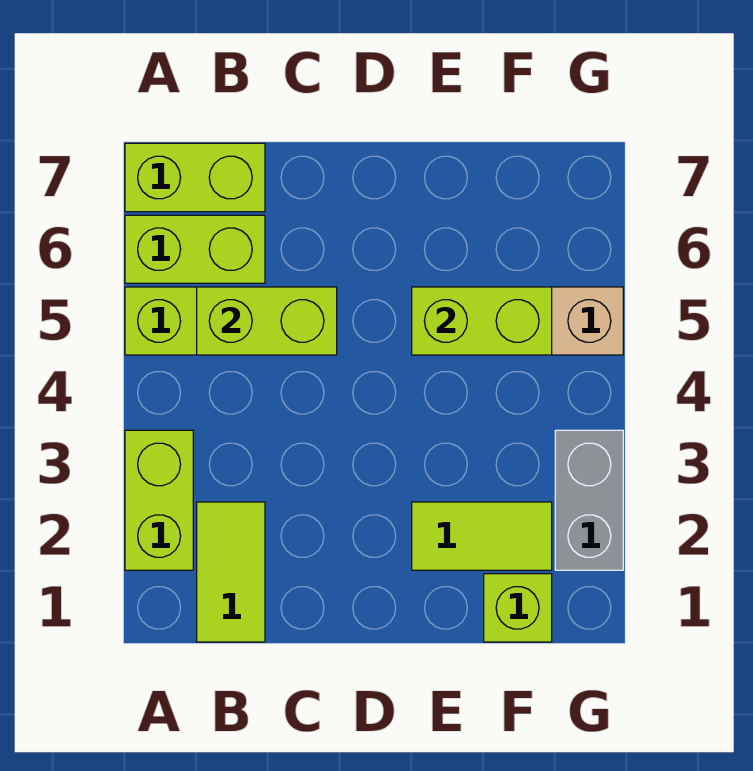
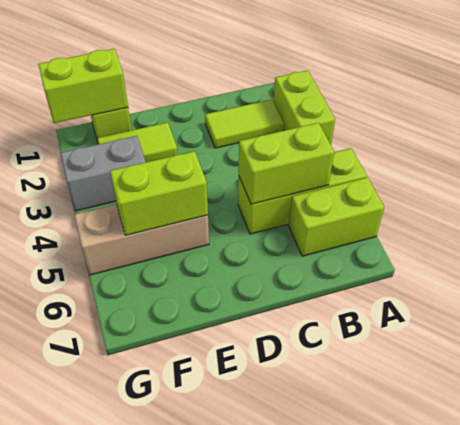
lime 1x2 brick [125,143,265,212] -> lime 1x2 brick moved to [38,49,128,123]
lime 1x2 tile [197,502,265,642] -> lime 1x2 tile turned to [205,99,284,148]
grey 1x2 brick [555,430,623,570] -> grey 1x2 brick turned to [60,136,146,211]

